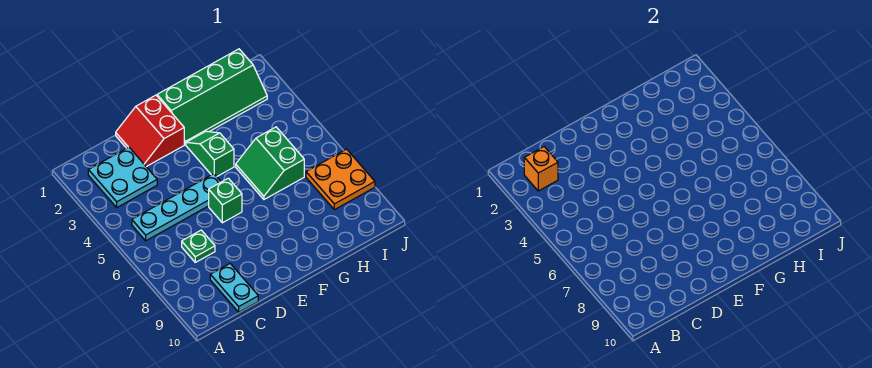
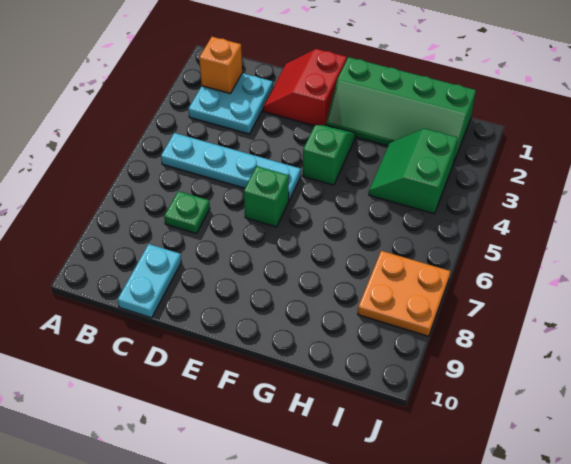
green 2x2 slope [236,127,304,199] -> green 2x2 slope moved to [369,129,458,214]

